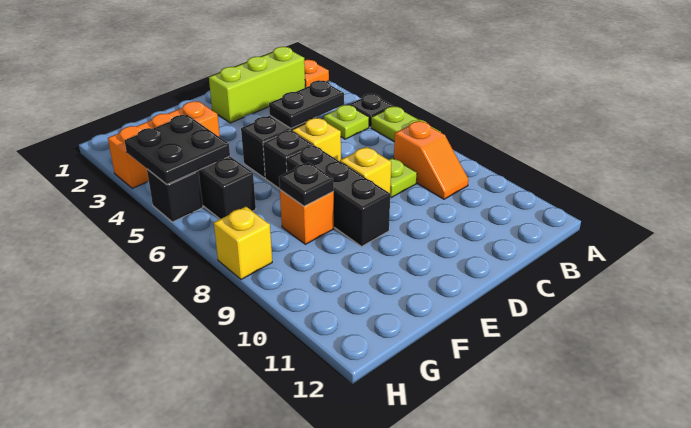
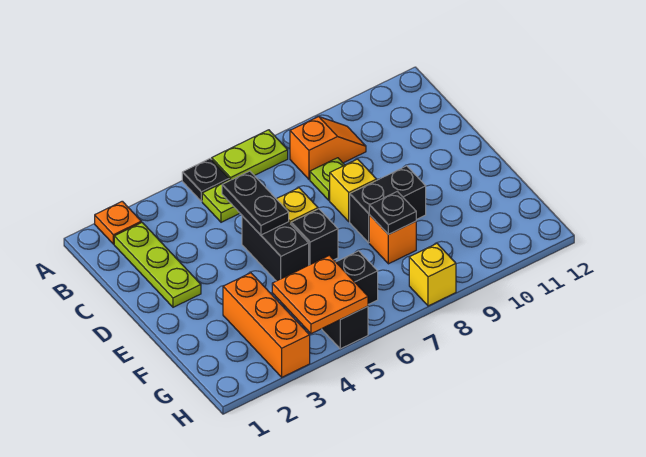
lime 1x3 brick [209,47,305,123] -> lime 1x3 plate [114,222,201,307]
black 1x3 brick [286,145,390,246] -> black 1x2 brick [350,166,426,243]
black 2x2 plate [125,115,230,184] -> orange 2x2 plate [272,255,368,334]

